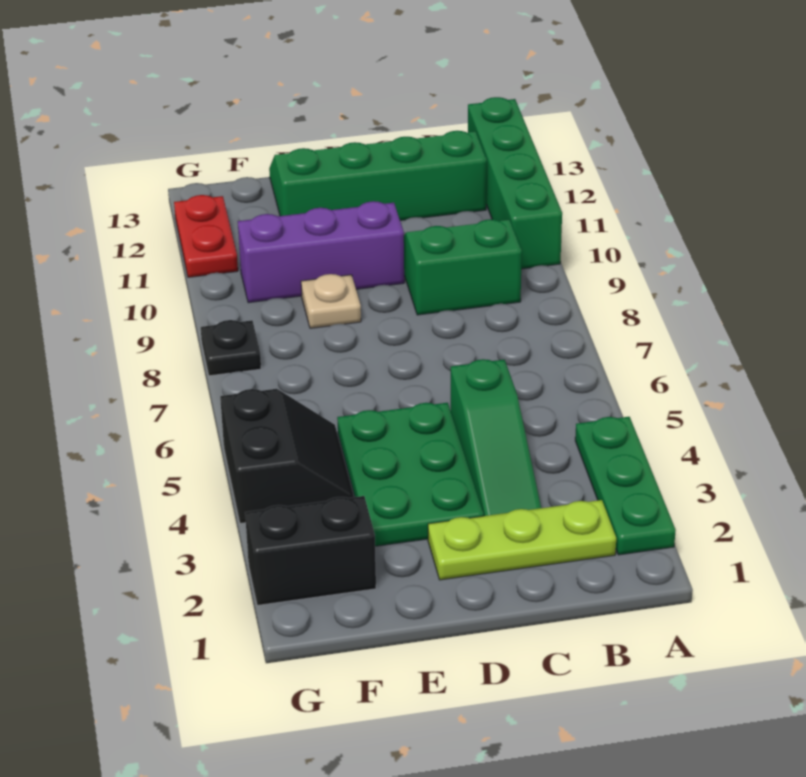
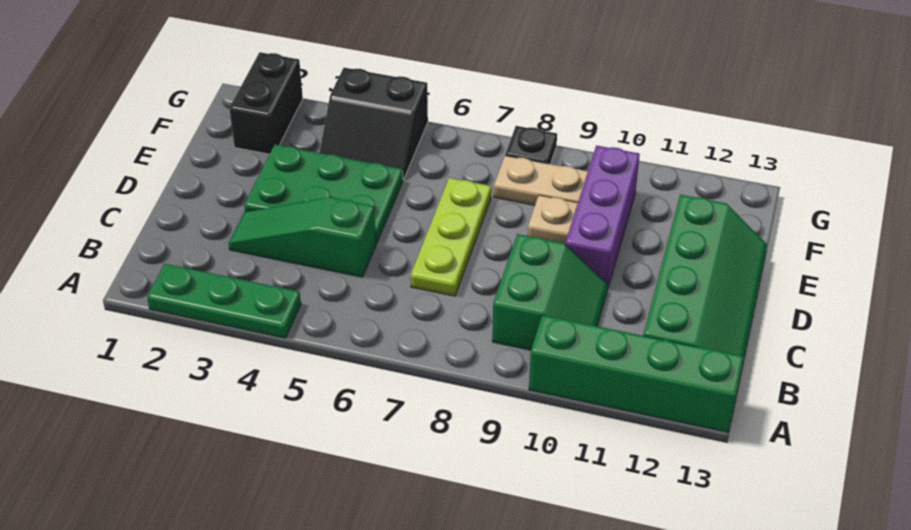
lime 1x3 plate [428,500,616,580] -> lime 1x3 plate moved to [411,178,491,296]
none -> tan 1x2 plate [494,156,588,205]
red 1x2 plate [174,195,238,277] -> none

